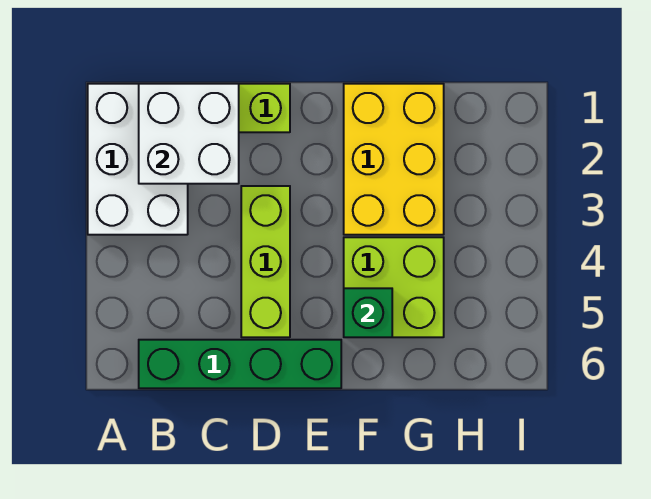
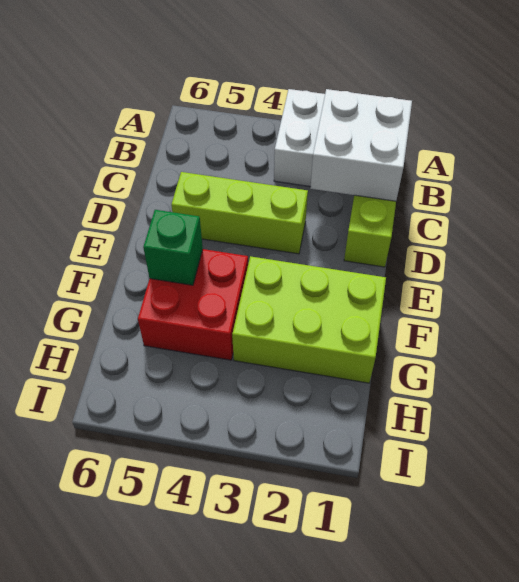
green 1x4 brick [139,340,341,388] -> none
yellow 2x3 brick [344,84,444,235] -> lime 2x3 brick [232,256,386,383]
lime 2x2 brick [344,237,444,337] -> red 2x2 brick [138,249,248,360]

